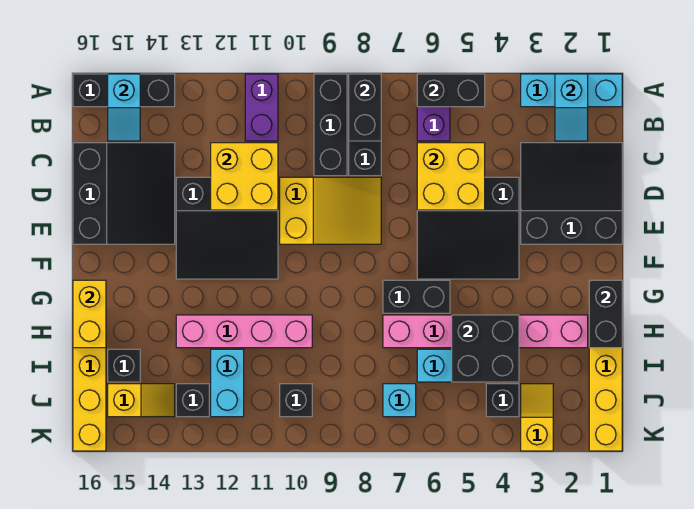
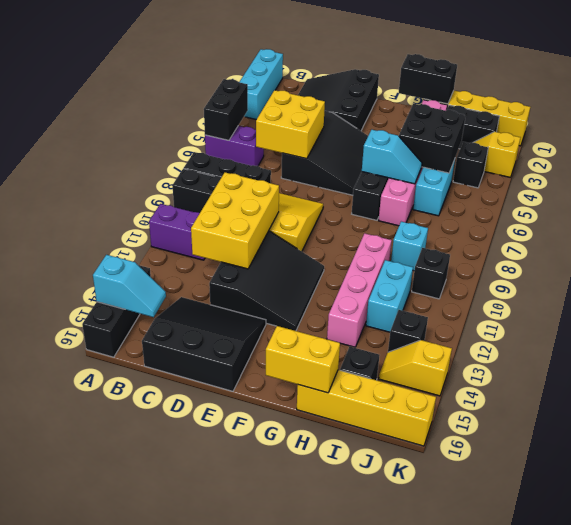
cyan 1x2 slope [555,74,588,141] -> cyan 1x2 slope moved to [362,130,422,184]
black 1x2 brick [349,74,381,141] -> black 1x2 brick moved to [447,105,499,149]
yellow 2x2 brick [211,143,278,210] -> yellow 2x3 brick [191,172,279,269]
cyan 1x2 brick [211,349,244,417] -> cyan 1x2 brick turned to [366,260,413,332]
cyan 1x1 brick [383,384,416,417] -> cyan 1x1 brick moved to [391,222,428,271]
yellow 1x2 slope [108,384,175,417] -> yellow 1x2 slope turned to [379,340,452,396]

